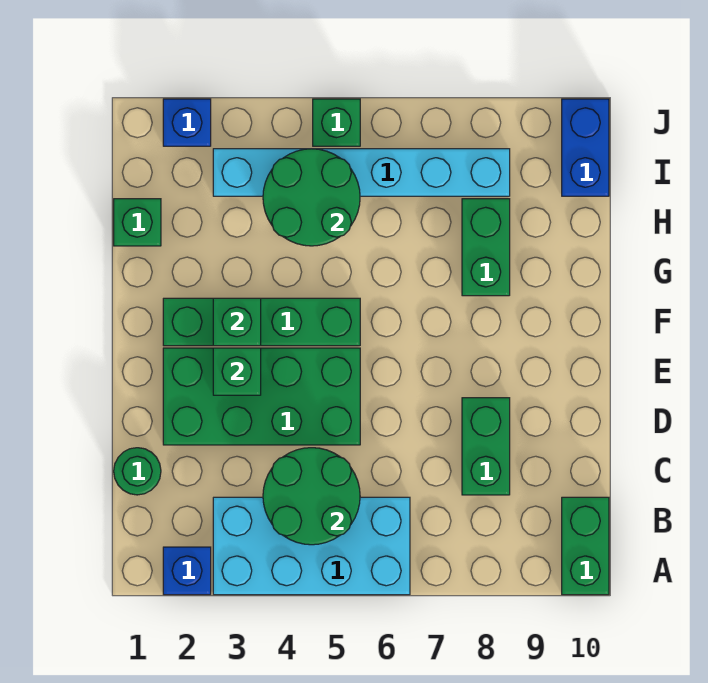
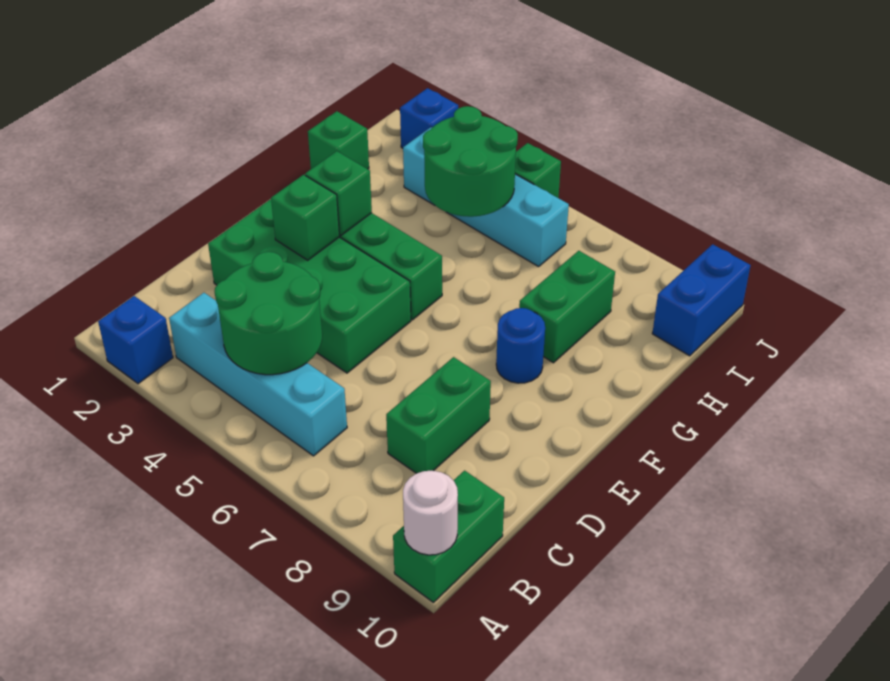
cyan 2x4 brick [213,497,410,595] -> cyan 1x4 brick [169,293,347,456]
none -> white 1x1 round brick [403,471,458,555]
green 1x1 round brick [114,448,161,495] -> none
none -> blue 1x1 round brick [496,308,545,383]
cyan 1x6 brick [213,149,510,196] -> cyan 1x4 brick [403,127,569,267]

